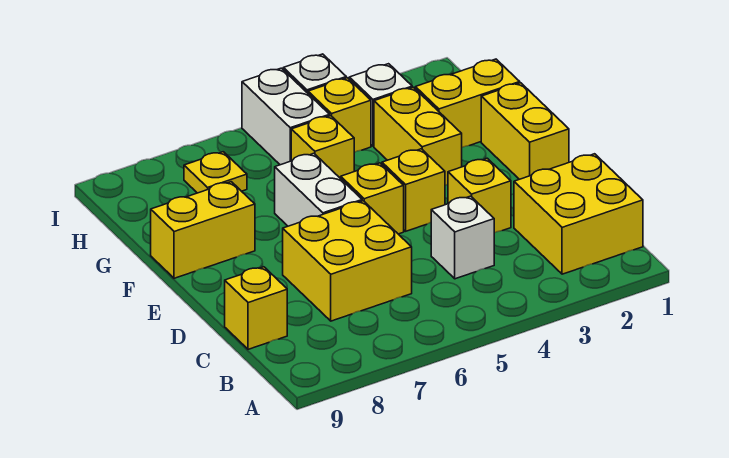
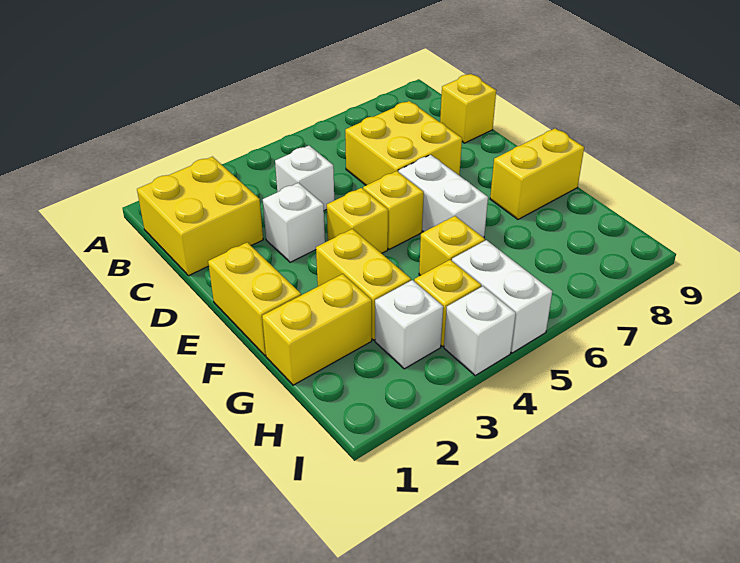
yellow 1x1 brick [448,158,511,233] -> white 1x1 brick [263,183,325,262]
yellow 1x1 plate [184,152,247,193] -> none

